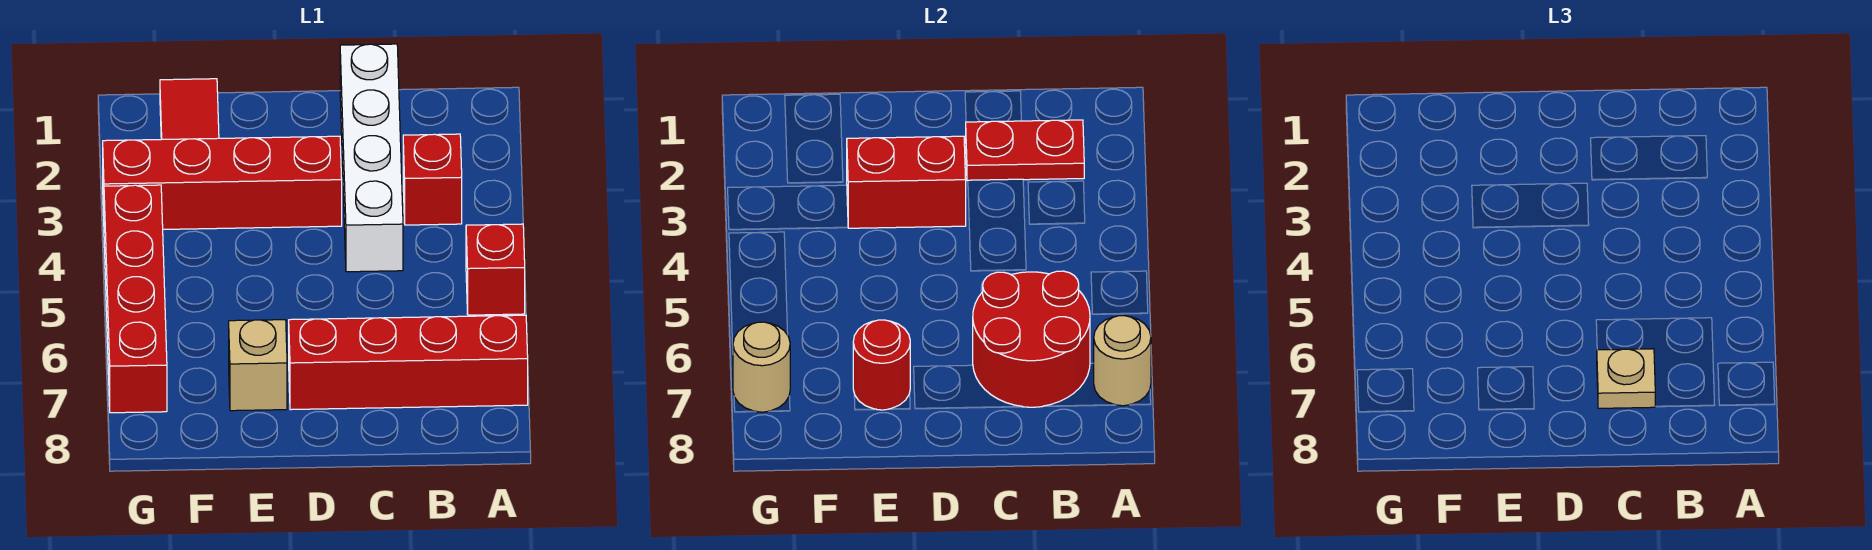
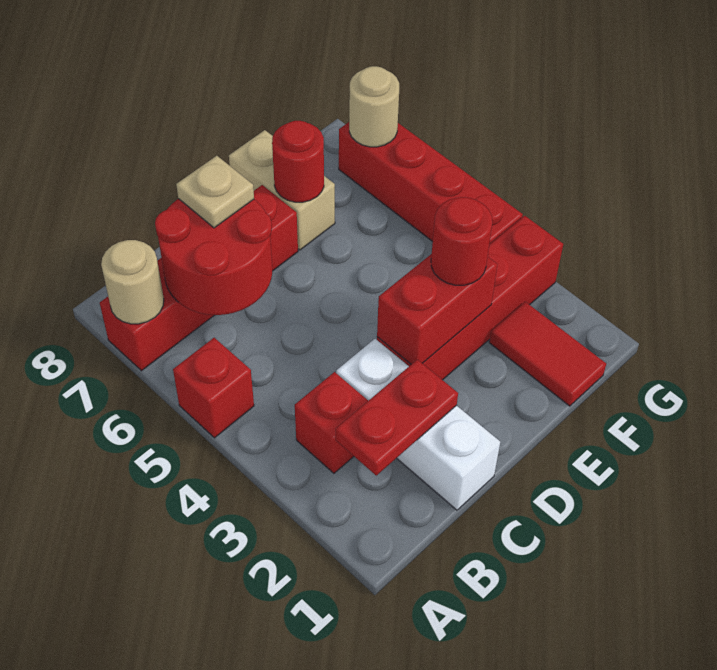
white 1x4 brick [340,44,403,272] -> white 1x3 brick [336,339,500,510]
none -> red 1x1 round brick [431,197,492,285]
tan 1x1 brick [229,320,287,411] -> tan 1x2 brick [229,130,335,250]

